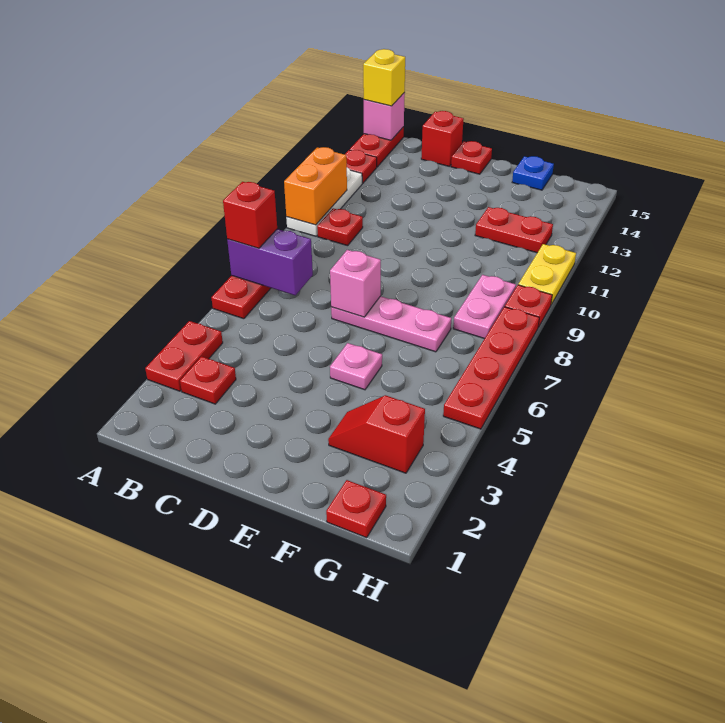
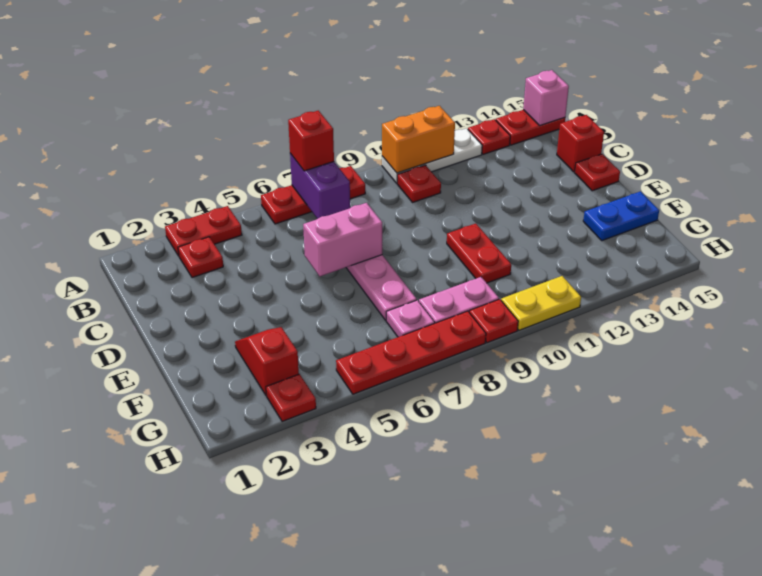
yellow 1x1 brick [363,49,405,106] -> none
pink 1x1 brick [330,250,381,317] -> pink 1x2 brick [303,203,382,276]
pink 1x1 plate [330,343,382,390] -> pink 1x1 plate moved to [386,300,435,337]
red 1x2 plate [475,207,553,253] -> red 1x2 plate moved to [447,224,511,283]
blue 1x1 plate [512,156,554,190] -> blue 1x2 plate [583,191,659,241]
red 1x1 plate [326,480,386,538] -> red 1x1 plate moved to [266,374,316,422]

